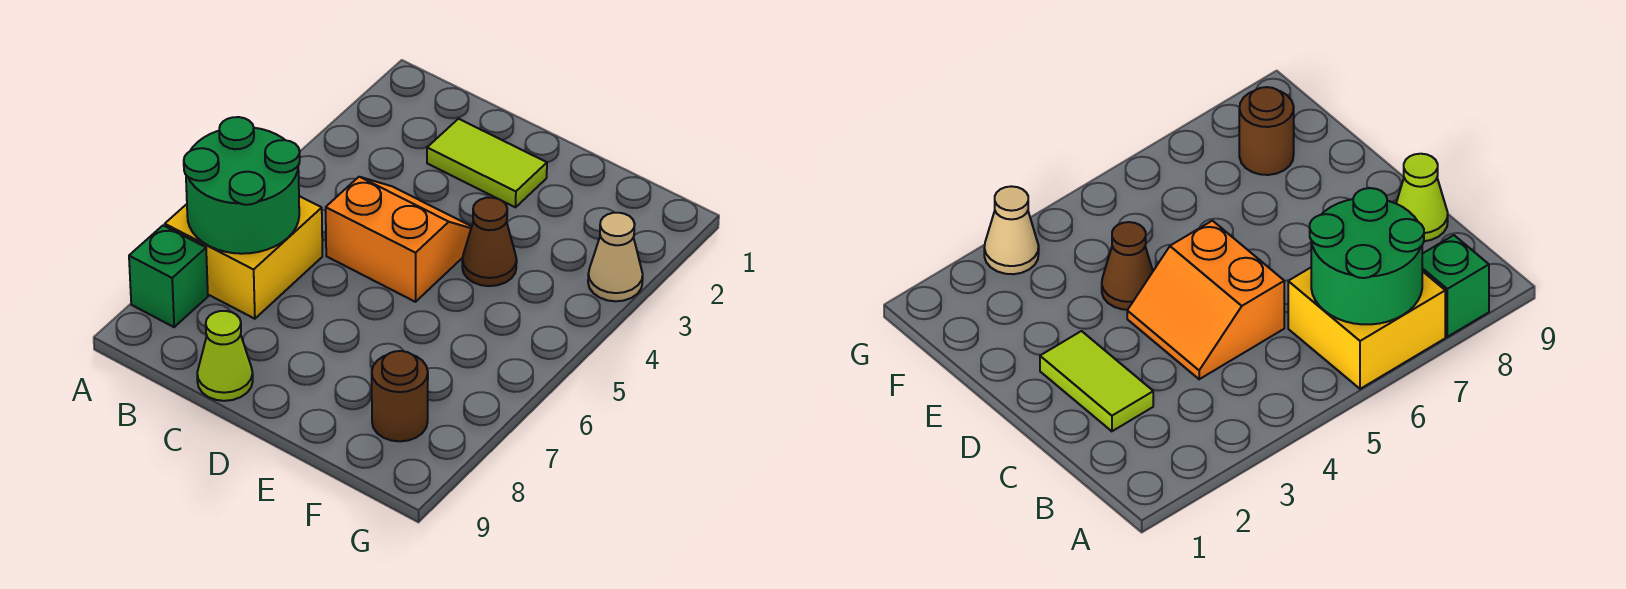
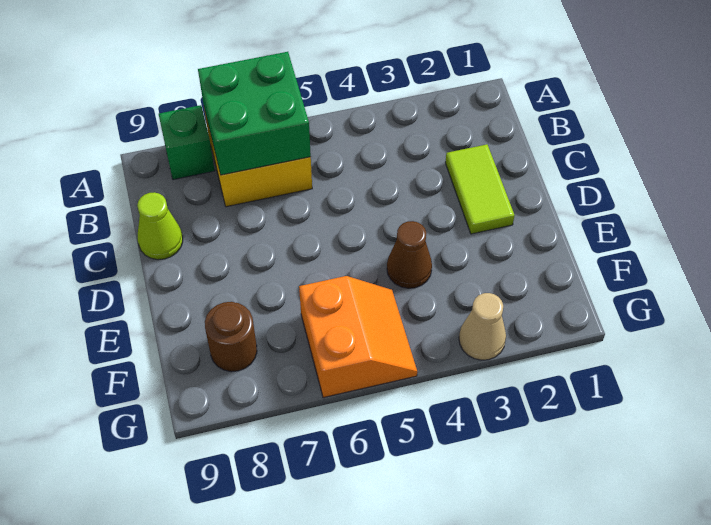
green 2x2 round brick [184,117,300,254] -> green 2x2 brick [198,52,311,175]
orange 2x2 slope [326,177,472,302] -> orange 2x2 slope moved to [299,276,417,398]

